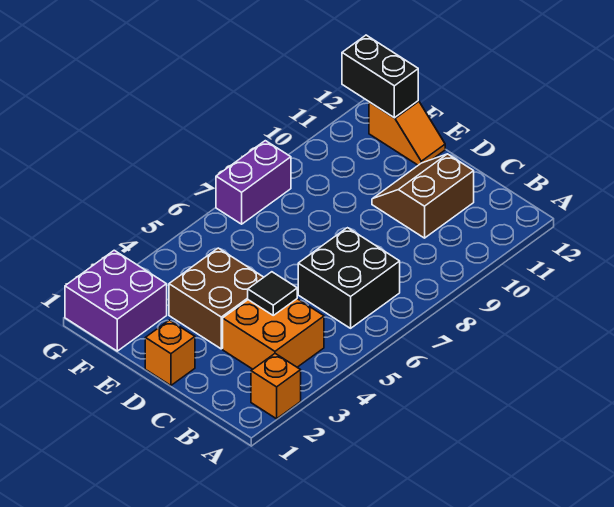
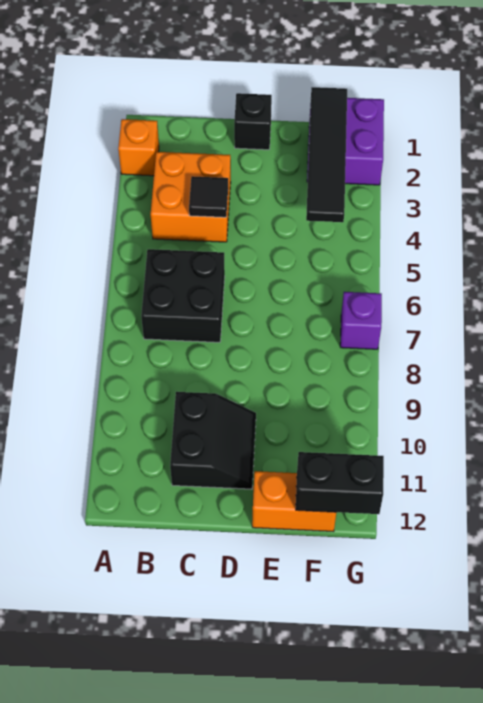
brown 2x2 slope [372,154,474,238] -> black 2x2 slope [170,392,256,489]
orange 1x1 brick [145,320,195,385] -> black 1x1 brick [234,93,272,150]
brown 2x2 brick [169,248,264,349] -> none
orange 1x2 slope [369,101,445,165] -> orange 1x2 brick [252,471,336,532]
none -> black 1x4 tile [306,87,347,222]
purple 1x2 brick [216,141,291,224] -> purple 1x1 brick [340,292,382,349]

